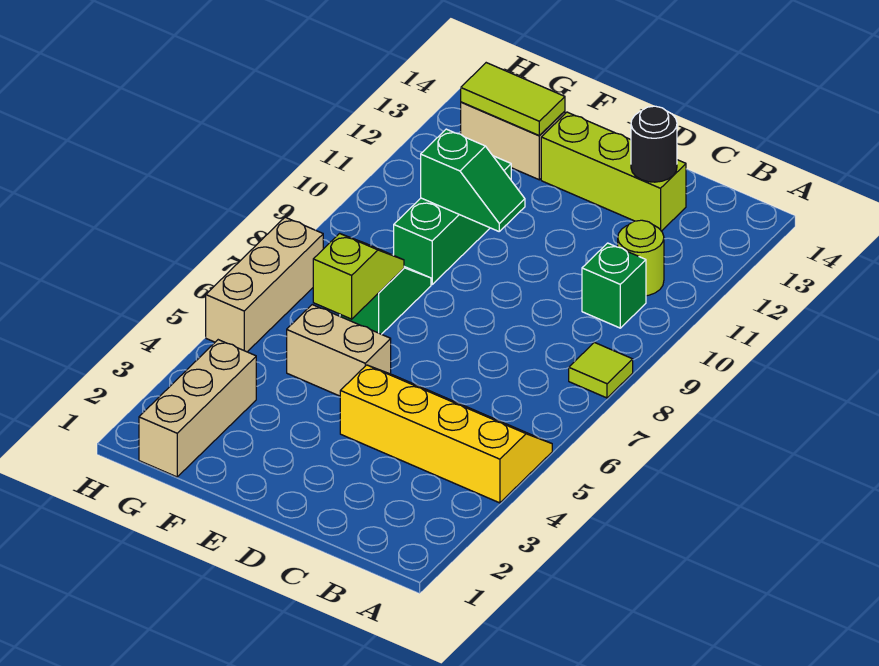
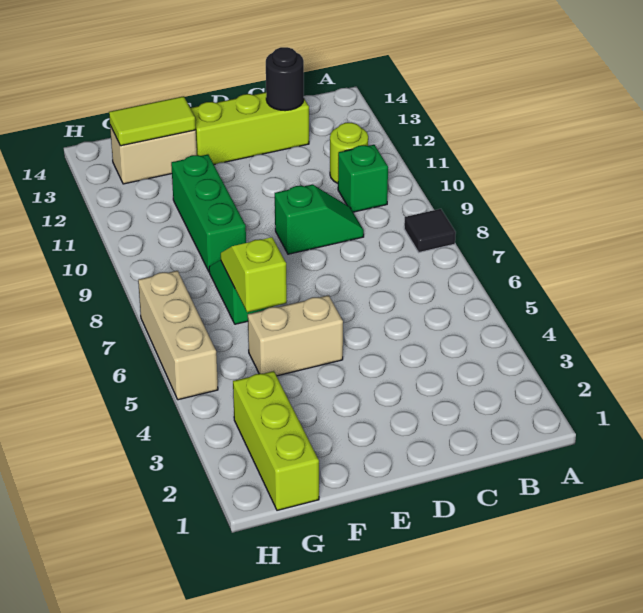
yellow 2x4 slope [340,365,552,503] -> none
lime 1x1 tile [569,342,633,398] -> black 1x1 tile [404,209,456,252]
green 1x2 slope [421,129,525,231] -> green 1x2 slope moved to [275,184,364,254]
tan 1x3 brick [139,340,256,477] -> lime 1x3 brick [233,371,319,510]

